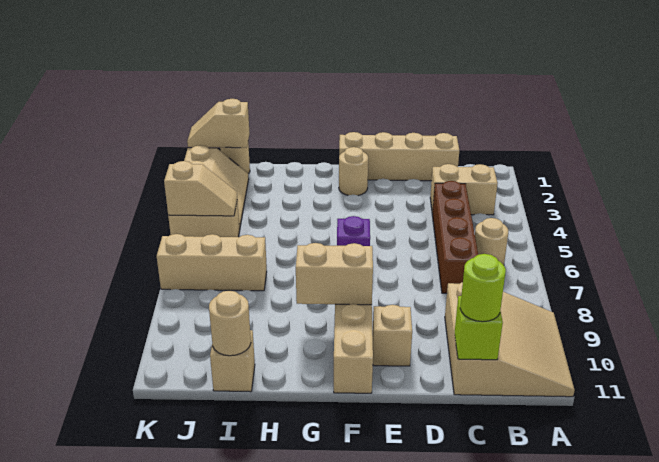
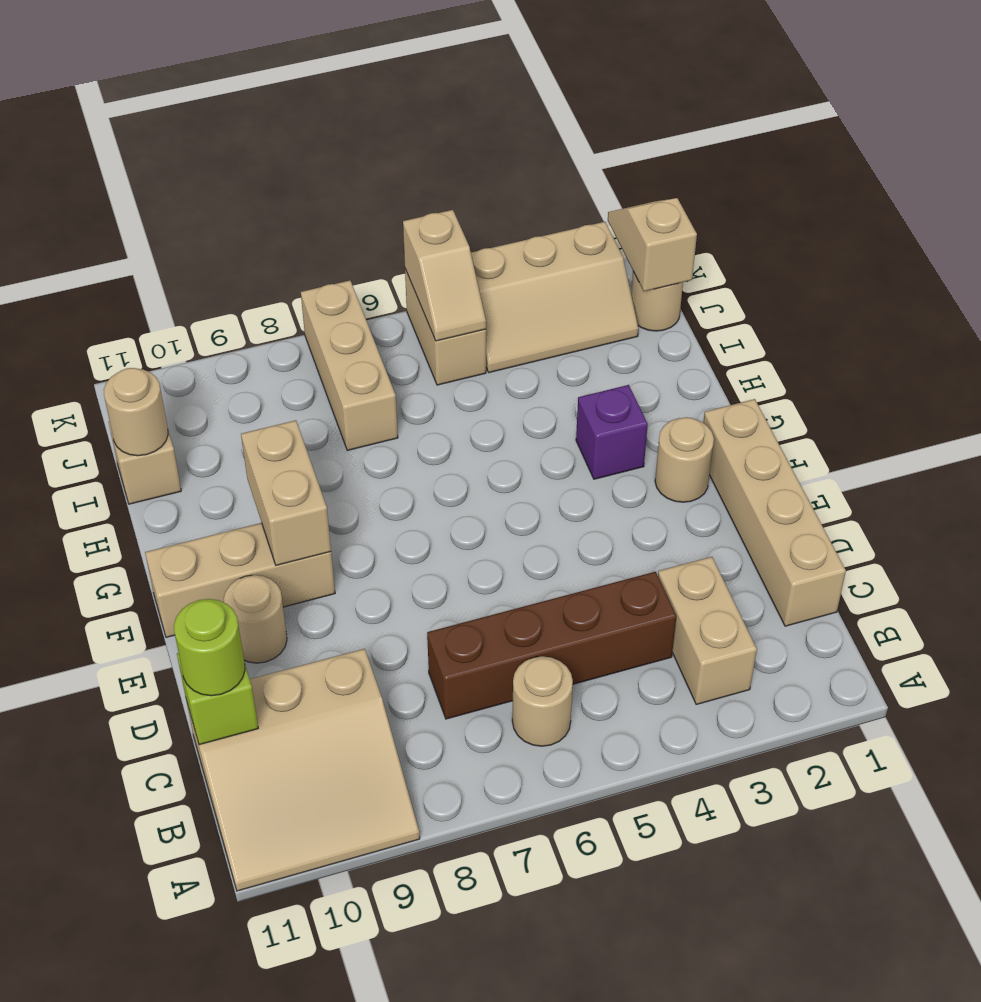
tan 1x1 brick [373,305,412,366] -> tan 1x1 round brick [224,575,287,663]
purple 1x1 brick [337,216,370,246] -> purple 1x1 brick moved to [576,385,648,479]

